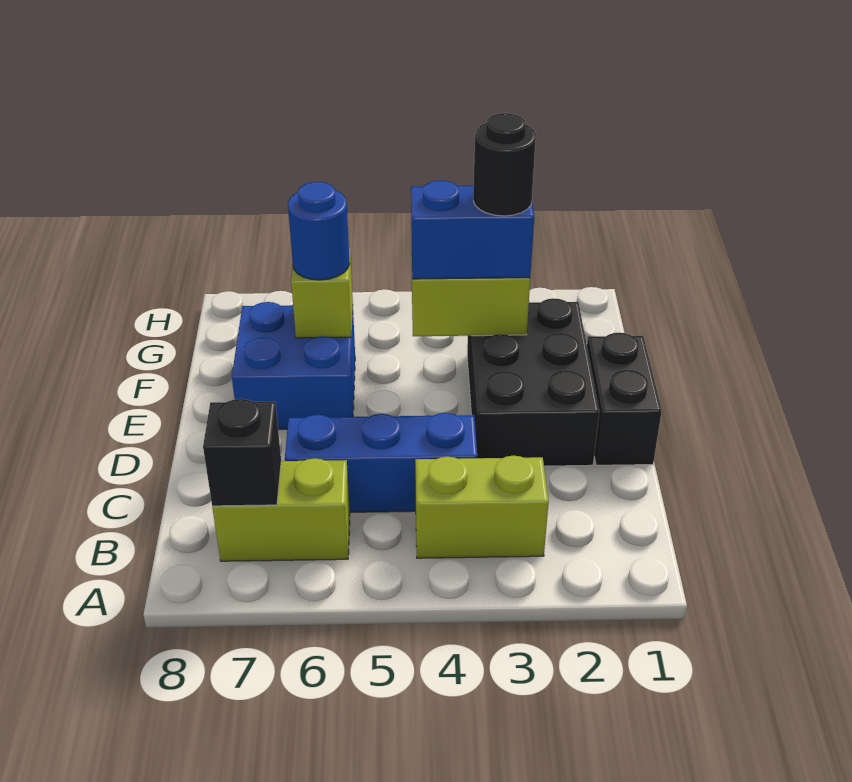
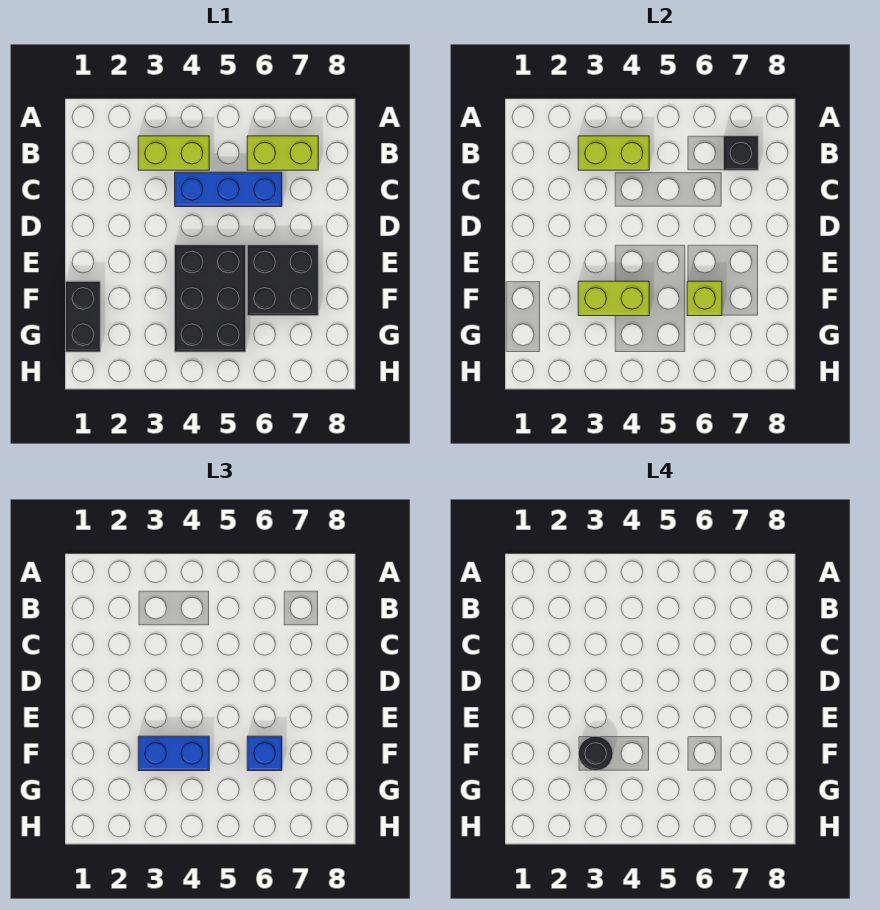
none -> lime 1x2 brick [578,136,649,170]
black 1x2 brick [587,333,662,465] -> black 1x2 brick moved to [66,281,100,352]
black 2x3 brick [467,298,599,466] -> black 2x3 brick moved to [175,245,246,352]
blue 2x2 brick [232,302,355,430] -> black 2x2 brick [247,245,318,316]
blue 1x1 round brick [288,182,350,280] -> blue 1x1 brick [247,736,282,771]

